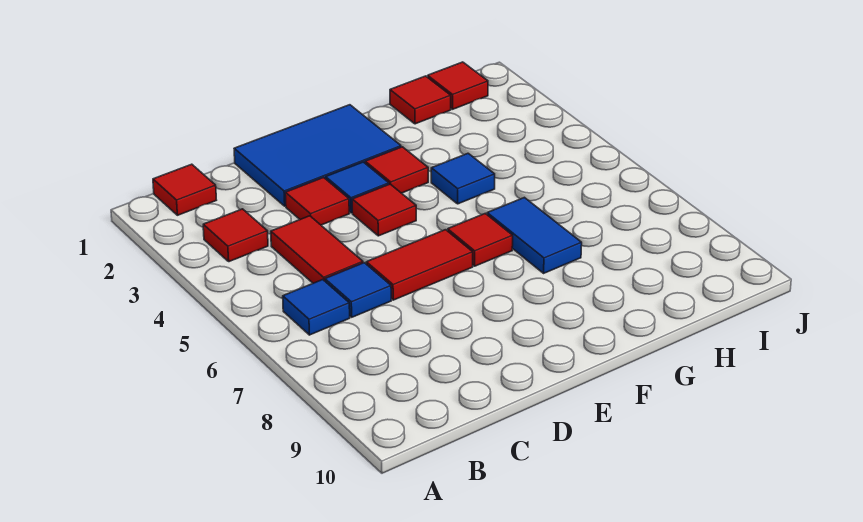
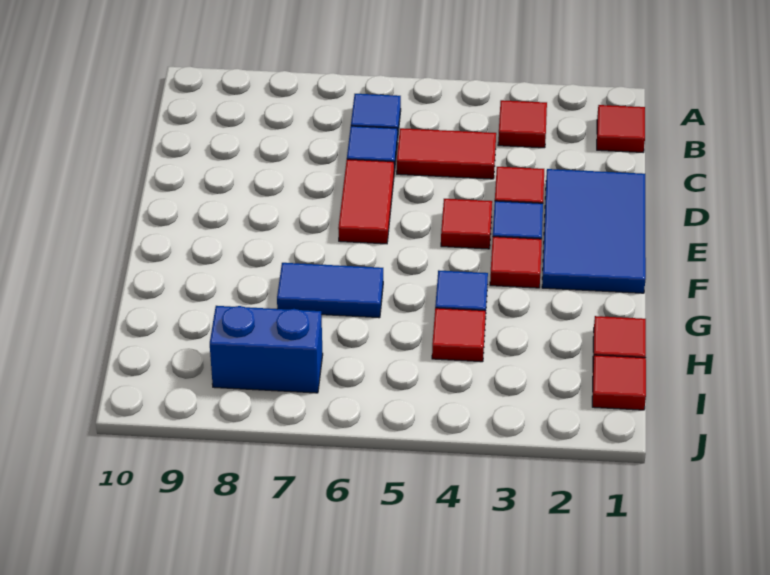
red 1x1 tile [448,213,513,266] -> red 1x1 tile moved to [432,308,486,362]
none -> blue 1x2 brick [210,306,323,393]

